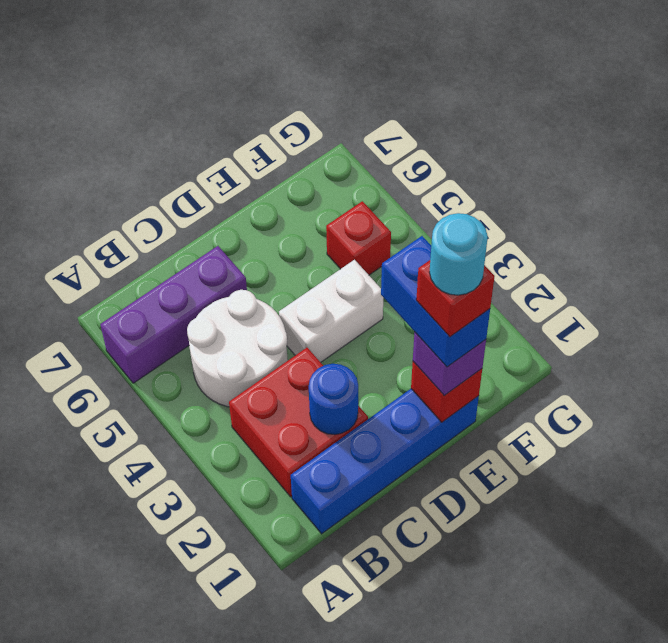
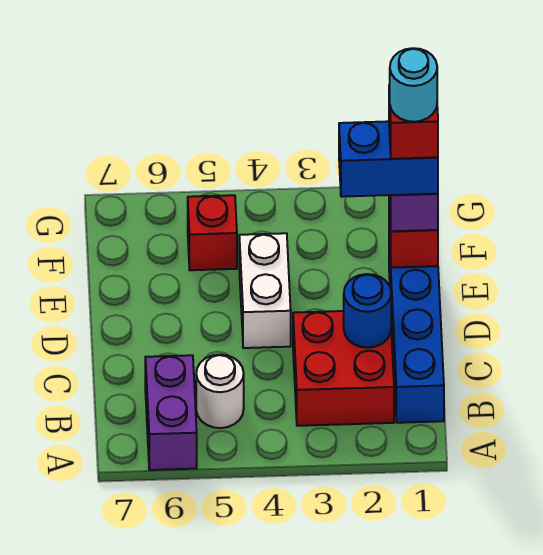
purple 1x3 brick [100,246,247,383] -> purple 1x2 brick [145,355,197,470]
white 2x2 round brick [187,290,288,407] -> white 1x1 round brick [196,355,244,428]

